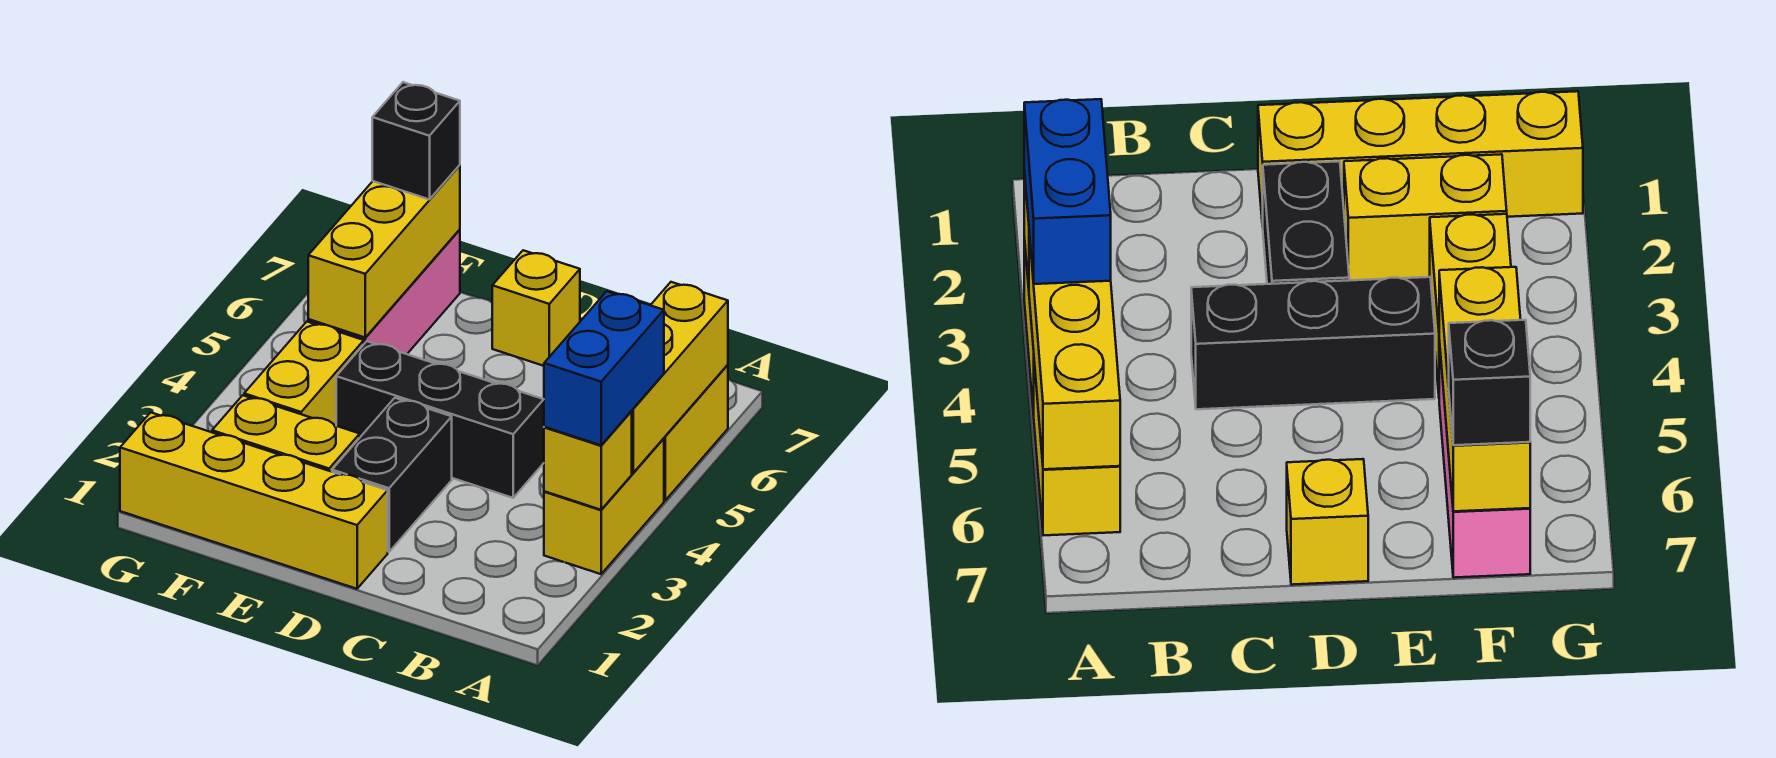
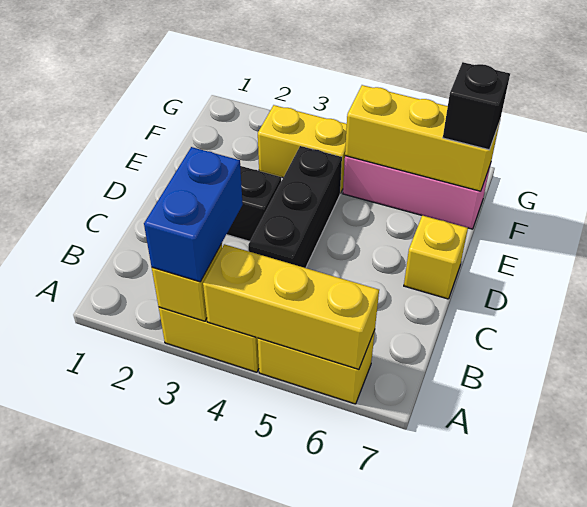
blue 1x2 brick [544,291,664,445] -> blue 1x2 brick turned to [144,147,243,282]
yellow 1x4 brick [120,412,388,589] -> none
yellow 1x2 brick [212,395,360,472] -> none

